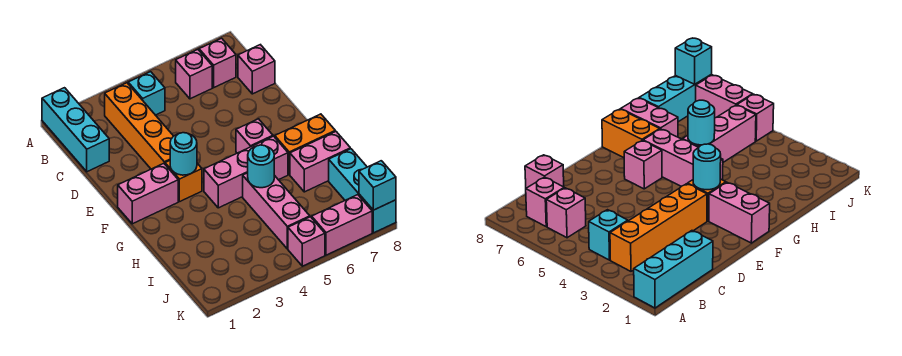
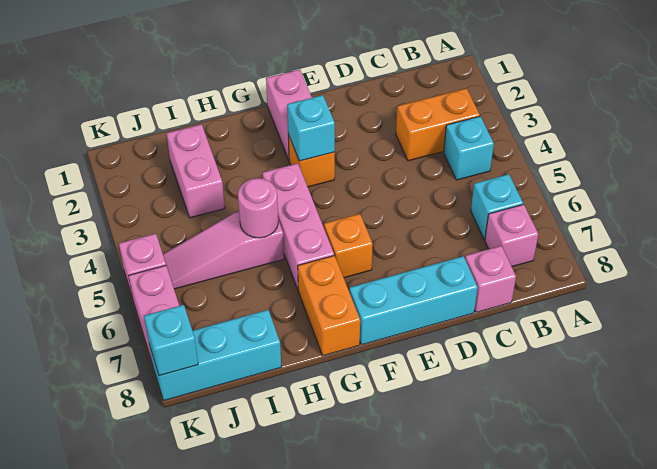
cyan 1x3 brick [42,88,109,172] -> cyan 1x3 brick moved to [349,256,478,345]
orange 1x4 brick [105,83,173,169] -> orange 1x2 brick [396,88,480,161]
pink 1x1 brick [176,50,212,99] -> cyan 1x1 brick [471,174,523,239]
cyan 1x1 round brick [170,133,197,175] -> cyan 1x1 brick [287,95,335,161]
pink 1x1 brick [236,119,273,153] -> orange 1x1 brick [324,214,373,278]
pink 1x3 brick [243,173,310,249] -> pink 1x3 slope [163,212,284,289]
cyan 1x1 round brick [248,145,274,188] -> pink 1x1 round brick [238,178,278,238]
pink 1x2 brick [290,131,350,192] -> pink 1x2 brick moved to [166,124,225,218]

